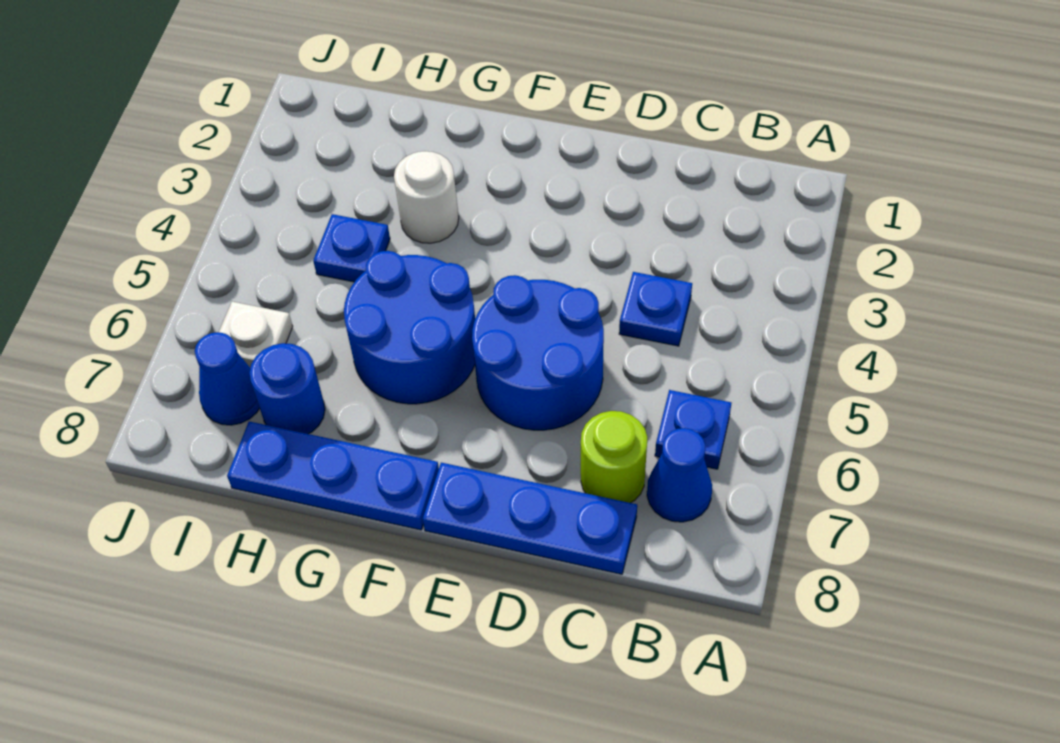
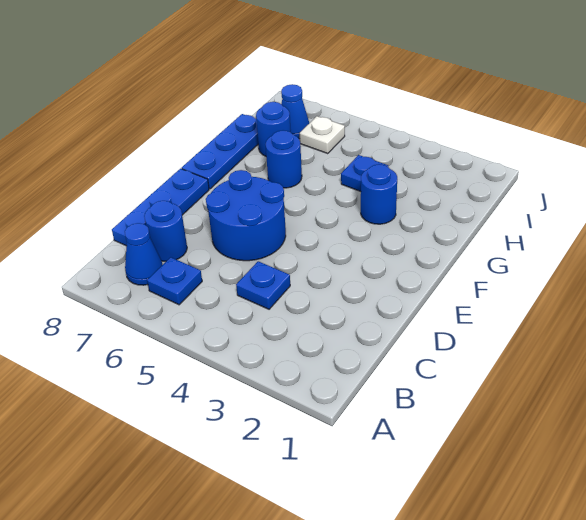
lime 1x1 round brick [581,411,647,503] -> blue 1x1 round brick [144,201,187,261]
blue 2x2 round brick [344,251,475,404] -> blue 1x1 round brick [265,130,302,188]
white 1x1 round brick [394,151,459,243] -> blue 1x1 round brick [361,164,397,224]

